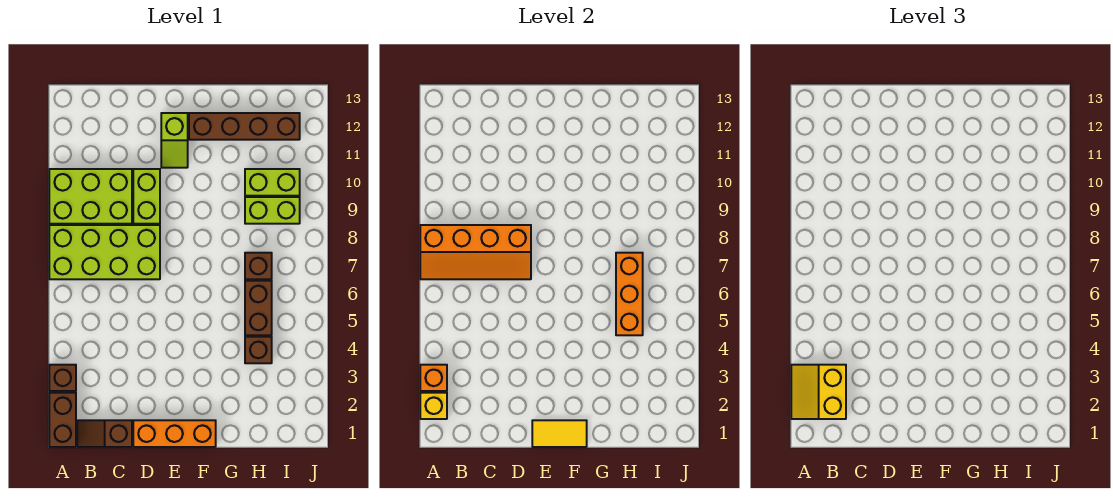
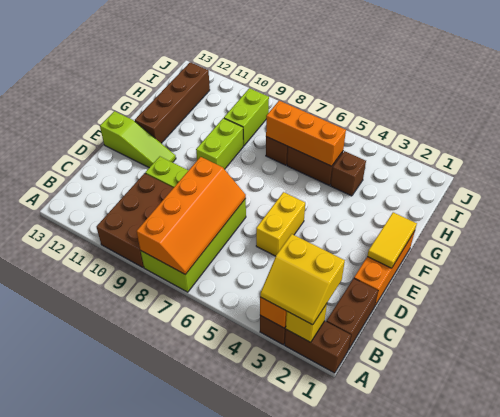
lime 2x3 brick [49,169,132,224] -> brown 2x3 brick [97,173,173,267]
brown 1x2 slope [77,420,132,447] -> brown 1x2 brick [326,278,378,350]
none -> yellow 1x2 brick [256,192,305,256]
lime 1x2 slope [161,113,188,168] -> lime 1x3 slope [100,111,176,168]
lime 1x2 brick [245,169,300,196] -> lime 1x2 brick moved to [196,118,243,169]

